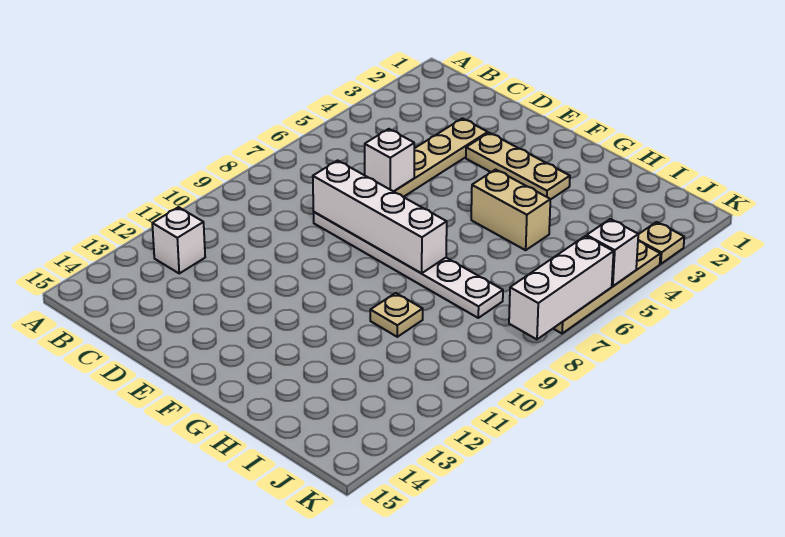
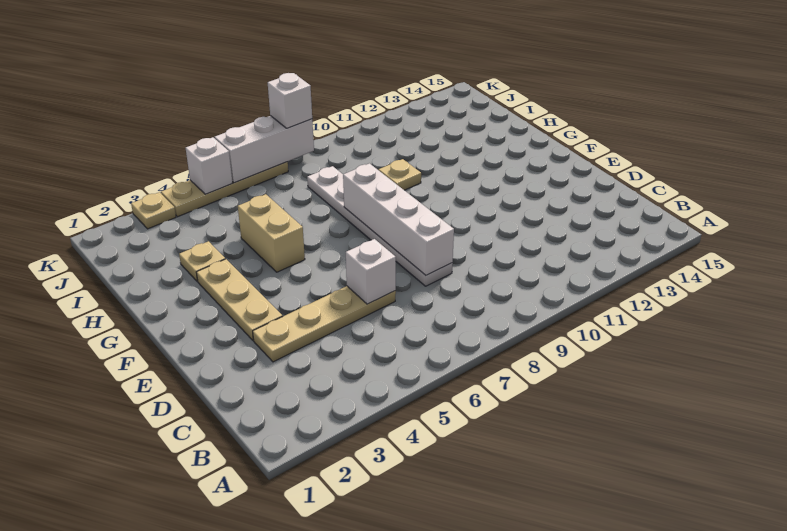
white 1x1 brick [152,207,205,273] -> white 1x1 brick moved to [268,73,312,128]
none -> tan 1x1 plate [179,241,225,281]

